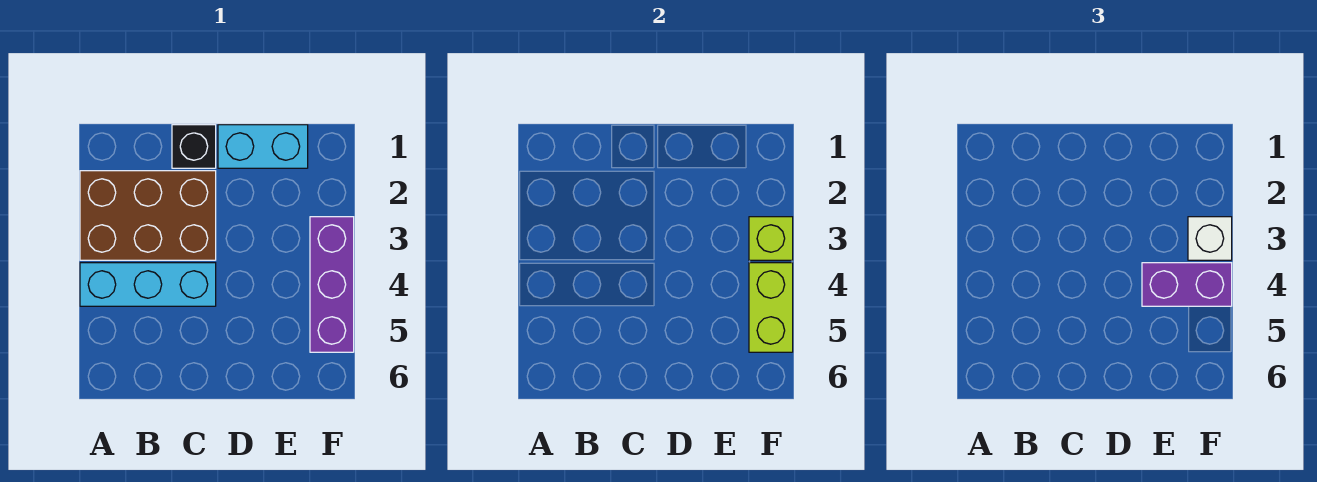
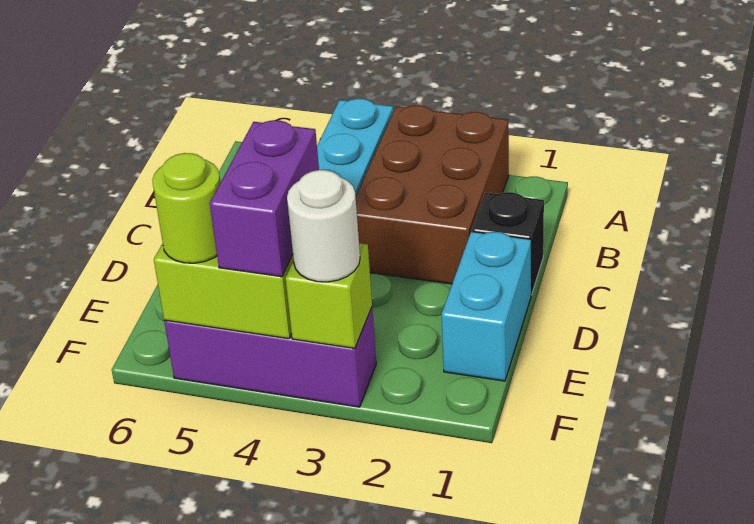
white 1x1 brick [1188,217,1232,260] -> white 1x1 round brick [287,170,360,282]
none -> lime 1x1 round brick [152,153,220,263]

